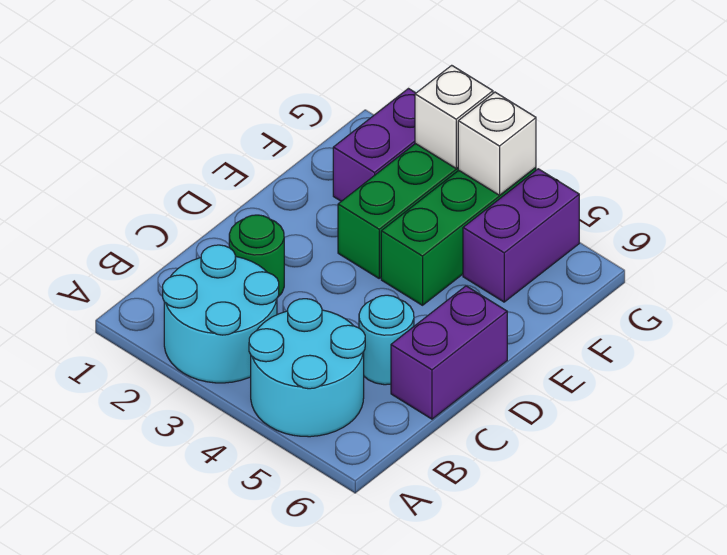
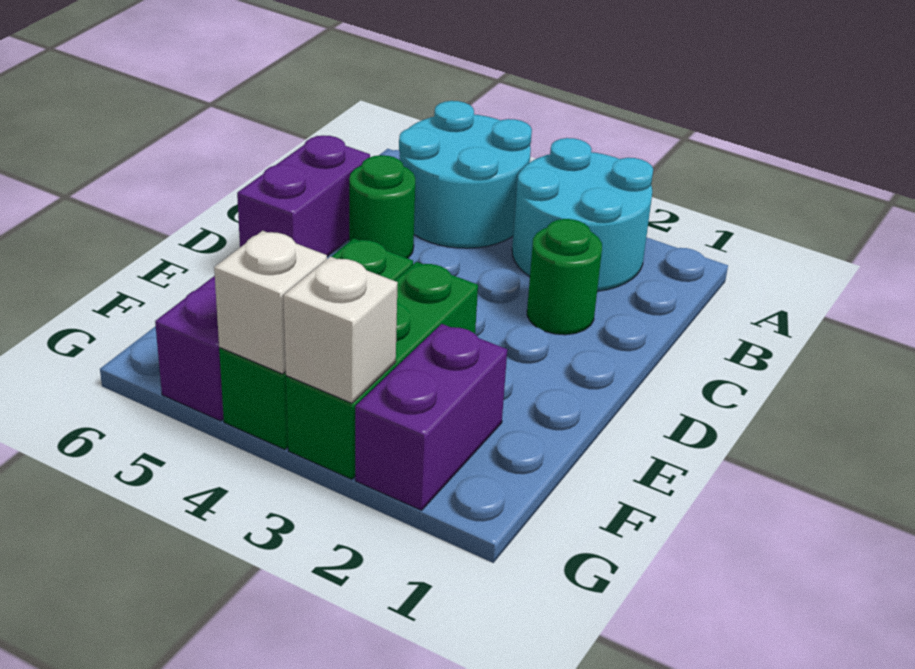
cyan 1x1 round brick [359,295,414,385] -> green 1x1 round brick [349,155,415,258]

